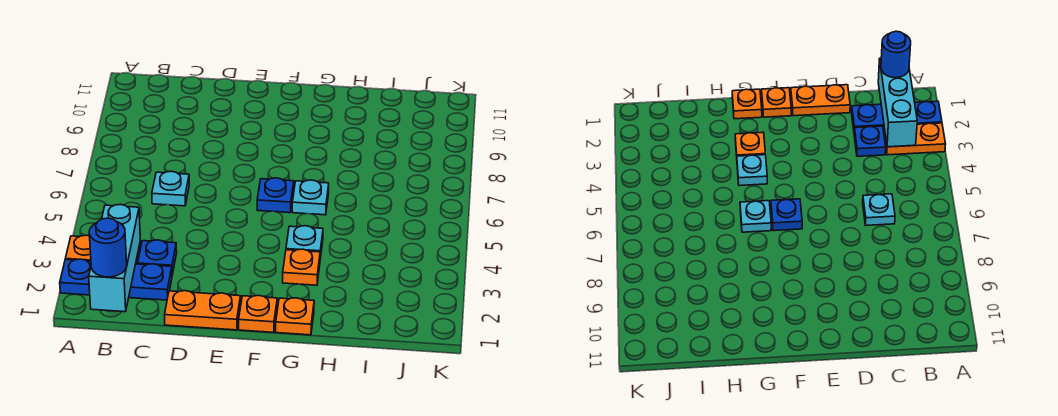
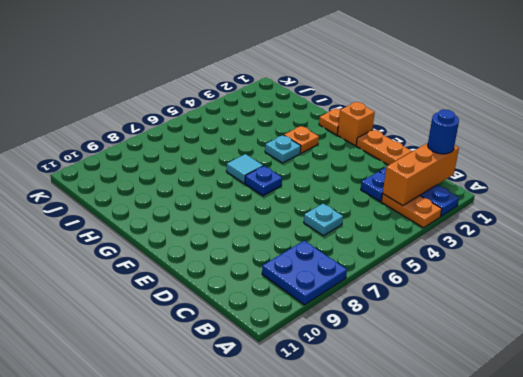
none -> blue 2x2 plate [262,241,347,305]
cyan 1x3 brick [89,204,140,312] -> orange 1x3 brick [383,143,459,206]
orange 1x1 plate [239,296,277,332] -> orange 1x1 brick [337,102,375,146]
cyan 1x1 plate [292,180,329,215] -> cyan 1x1 tile [226,154,263,183]

